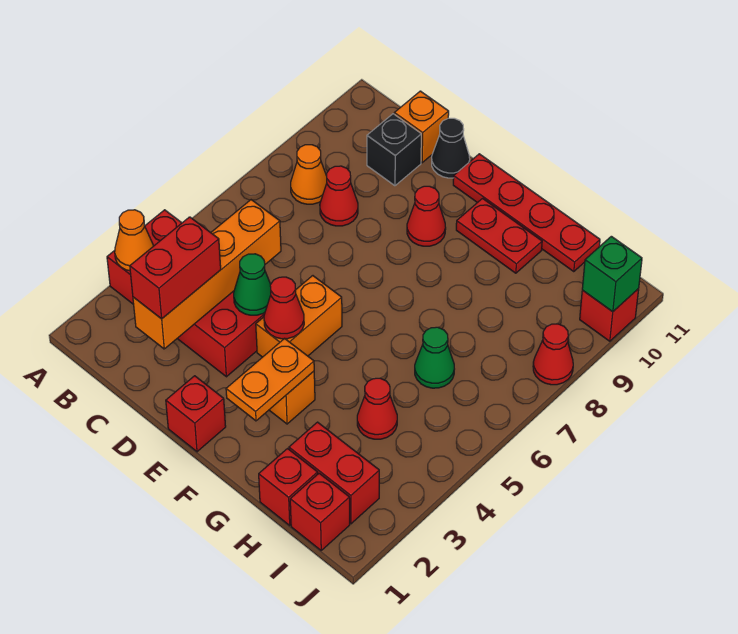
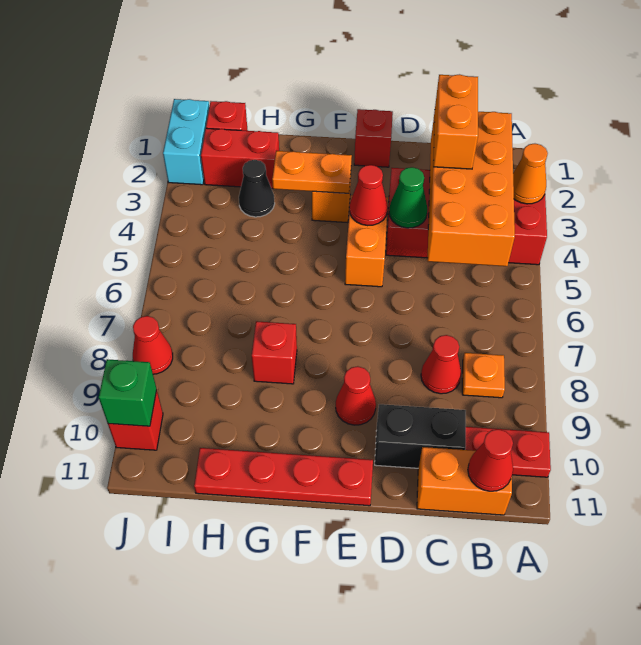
orange 1x1 cone [291,145,327,204] -> orange 1x1 plate [462,353,505,398]
orange 1x4 brick [133,200,281,349] -> orange 2x4 brick [427,112,515,266]
red 1x2 brick [130,217,221,319] -> orange 1x2 brick [433,74,478,169]
black 1x1 brick [367,114,421,186] -> black 1x2 brick [375,404,466,468]
orange 1x1 brick [394,91,449,163] -> orange 1x2 brick [417,447,512,515]
black 1x1 cone [432,118,470,178] -> black 1x1 cone moved to [239,160,275,217]
orange 1x2 plate [226,339,314,421] -> orange 1x2 plate turned to [272,151,352,193]
red 1x2 plate [456,199,542,273] -> red 1x2 plate moved to [465,427,551,477]
red 1x1 brick [259,449,318,525] -> red 1x1 brick moved to [252,321,297,384]
red 1x1 cone [357,378,397,439] -> red 1x1 cone moved to [468,429,513,491]
green 1x1 cone [415,327,454,388] -> none
none -> cyan 1x2 brick [163,99,209,185]

